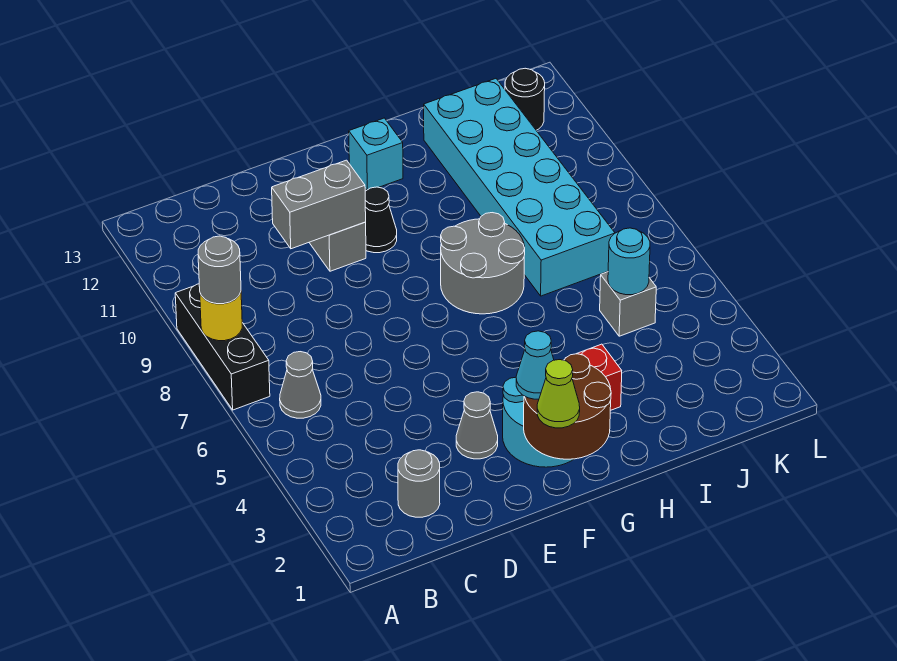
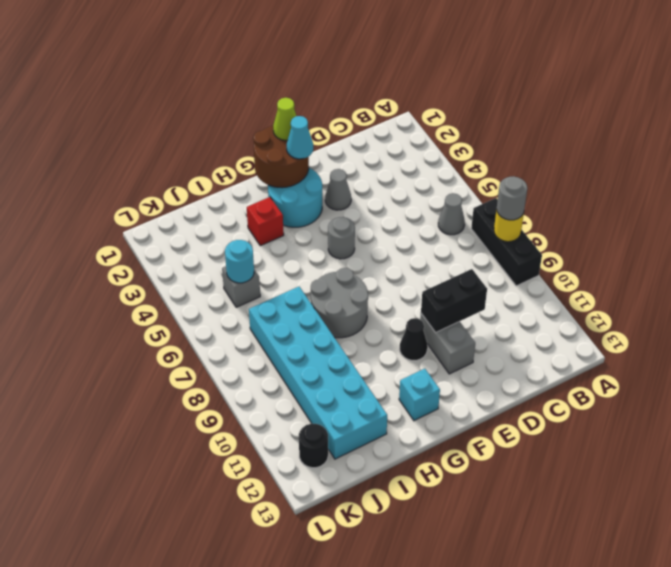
grey 1x1 round brick [398,450,440,517] -> grey 1x1 round brick moved to [328,217,355,259]
grey 1x2 brick [272,160,366,249] -> black 1x2 brick [421,269,487,333]

